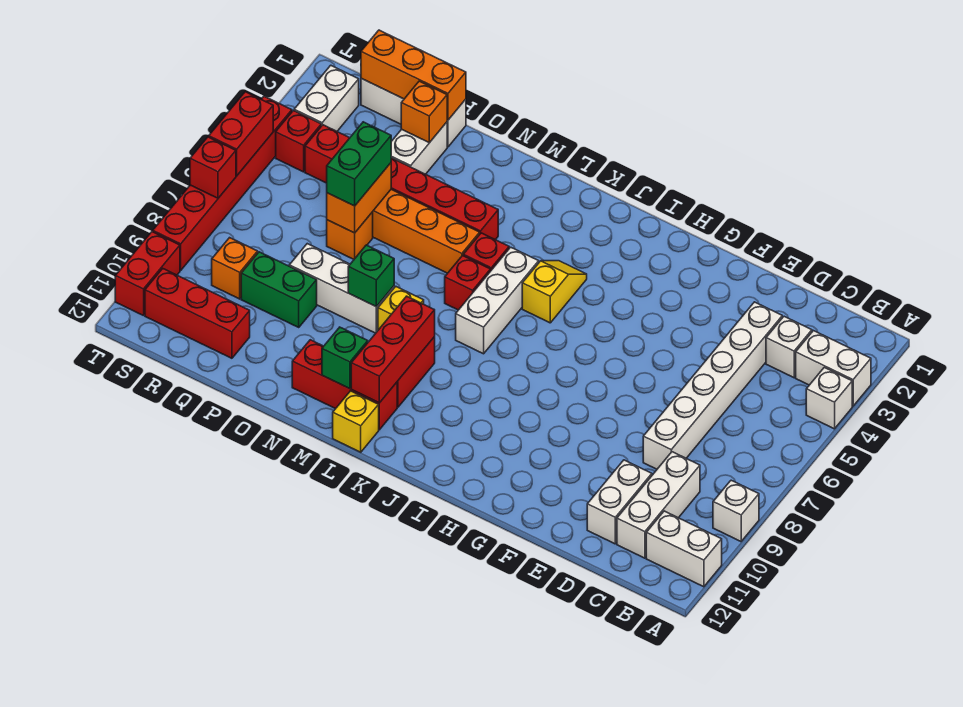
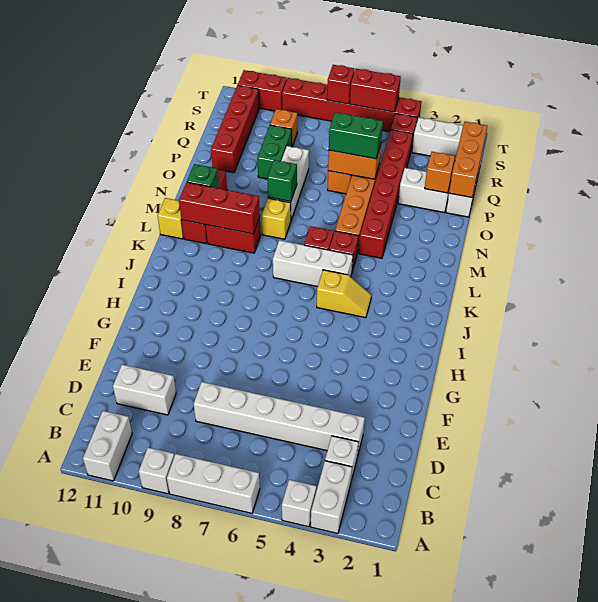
white 1x3 brick [617,452,700,558] -> white 1x3 brick moved to [167,454,260,513]
red 1x3 brick [145,269,250,358] -> red 1x4 brick [211,85,259,173]

